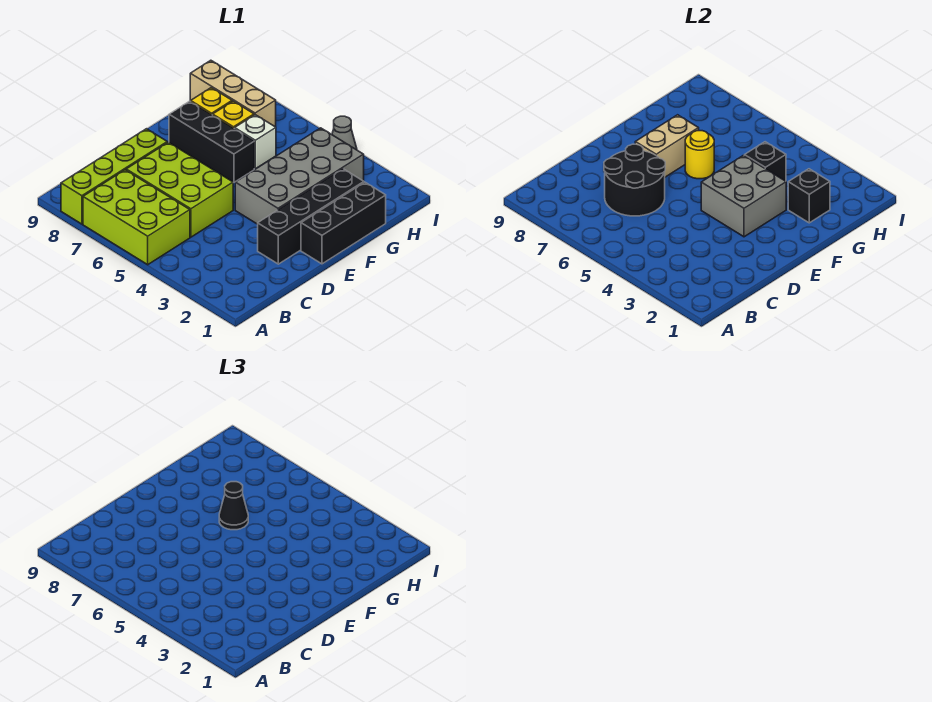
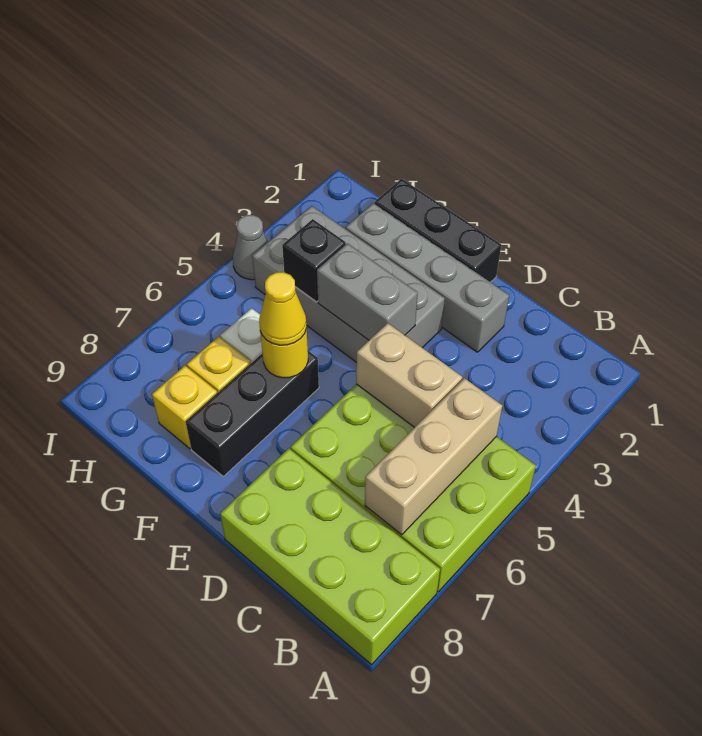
lime 1x4 brick [61,129,167,224] -> lime 2x4 brick [220,448,440,665]
black 2x2 round brick [604,144,665,216] -> none
black 1x4 brick [258,169,364,264] -> grey 1x4 brick [345,203,509,352]
grey 2x2 brick [701,155,786,237] -> grey 1x2 brick [317,243,418,340]
tan 1x2 brick [635,115,699,177] -> tan 1x2 brick moved to [356,323,462,428]
black 1x1 cone [219,482,248,530] -> yellow 1x1 cone [259,272,307,345]
black 1x1 brick [788,169,830,223] -> none
tan 1x3 brick [190,60,276,127] -> tan 1x3 brick moved to [365,378,502,535]

